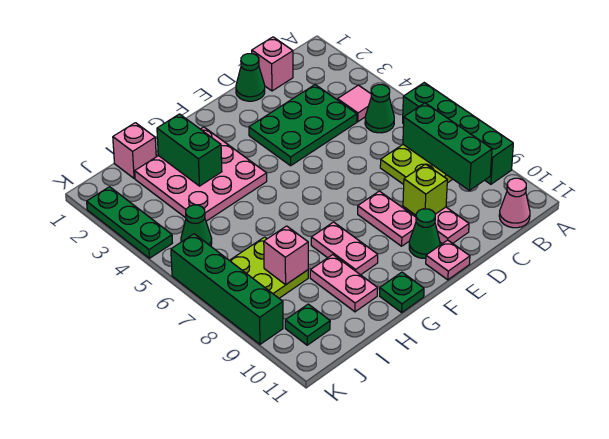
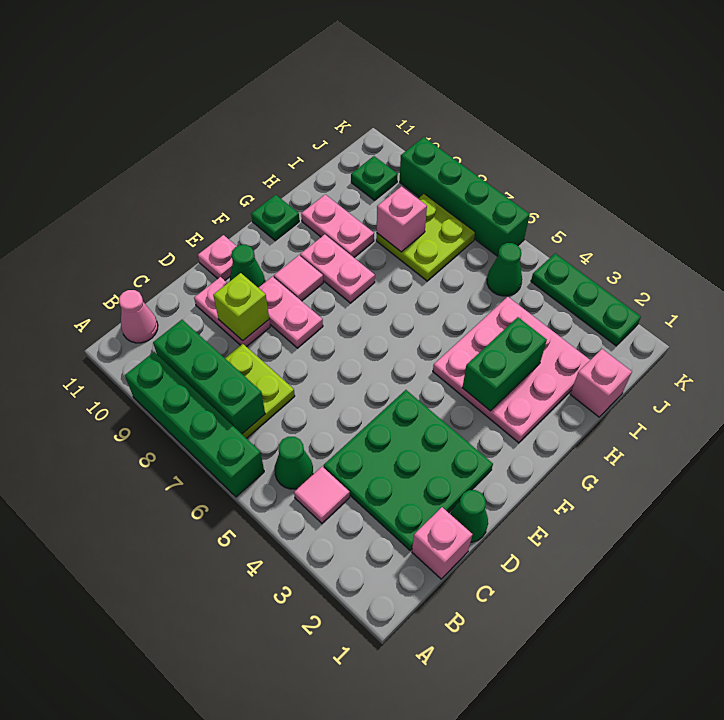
green 2x3 plate [249,85,357,166] -> green 3x3 plate [323,390,493,550]
none -> pink 1x1 tile [274,255,323,301]
green 1x2 brick [157,114,222,186] -> green 1x2 brick turned to [462,317,547,411]

